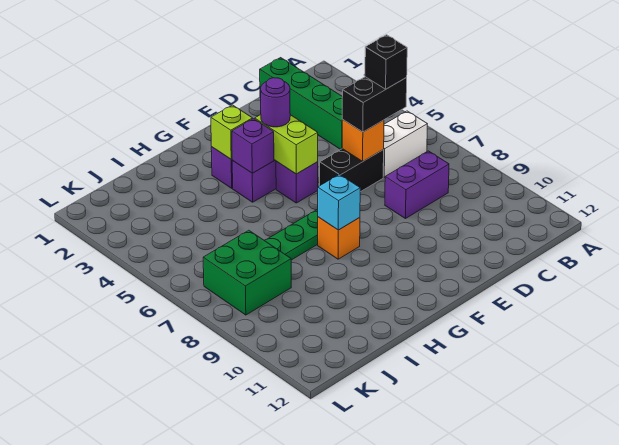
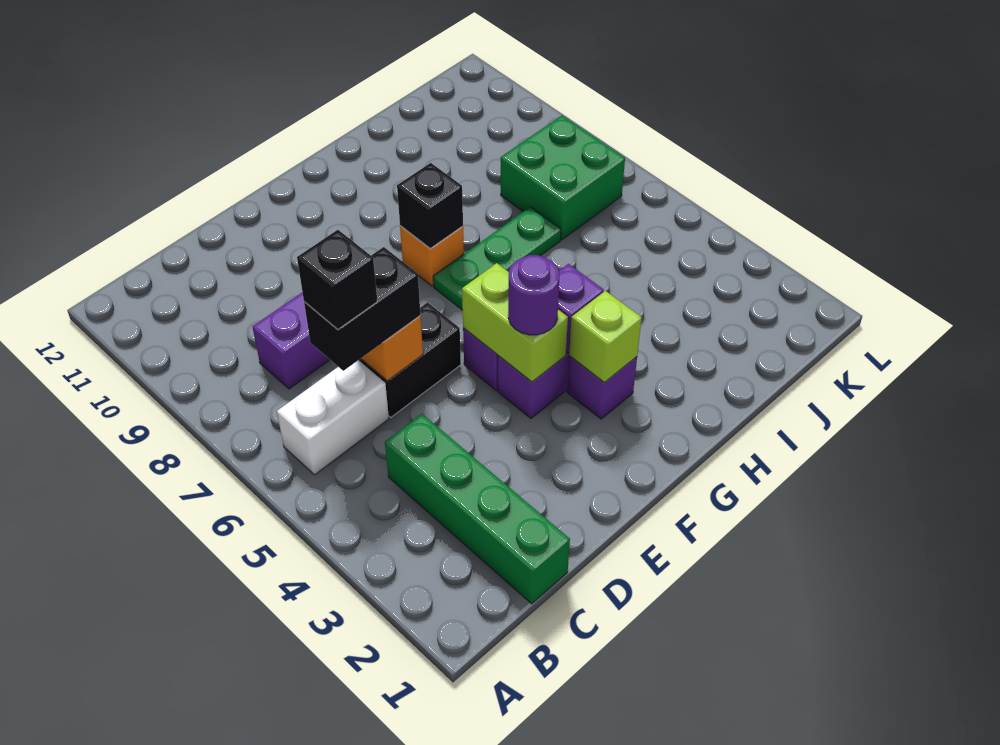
cyan 1x1 brick [318,174,360,230] -> black 1x1 brick [397,163,463,249]

